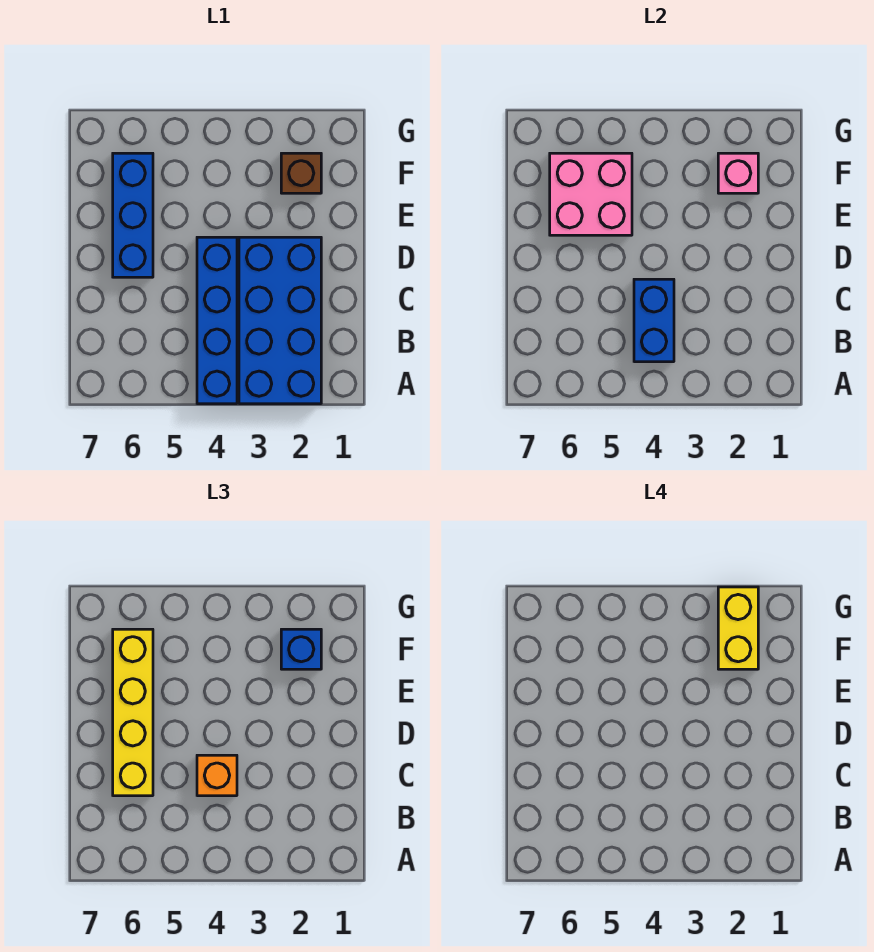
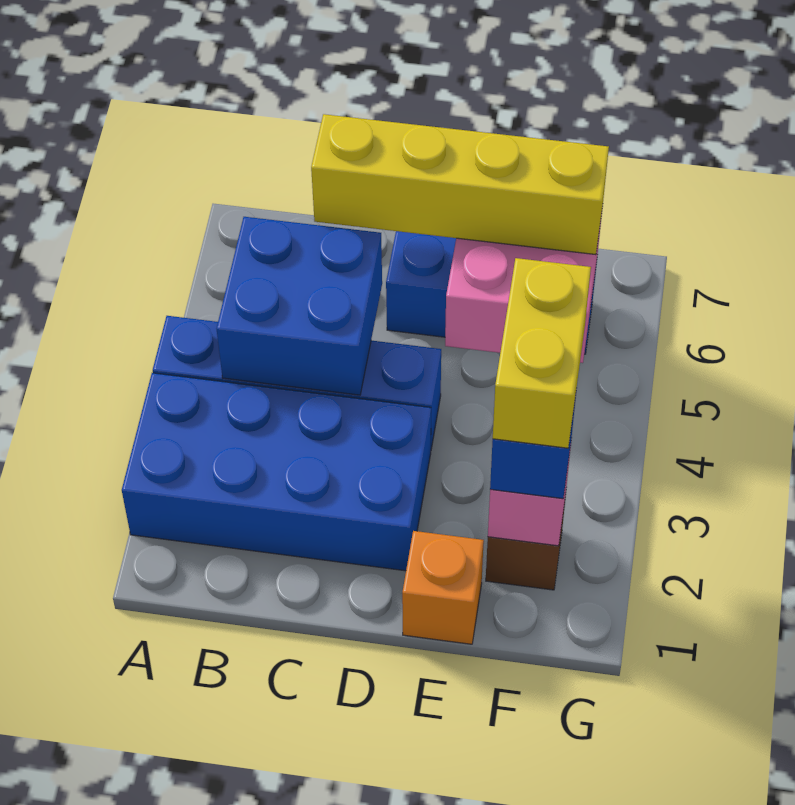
blue 1x2 brick [634,279,674,362] -> blue 2x2 brick [217,217,382,395]
orange 1x1 brick [197,755,237,796] -> orange 1x1 brick moved to [402,531,484,644]
yellow 1x2 brick [718,587,758,669] -> yellow 1x2 brick turned to [493,258,591,448]

